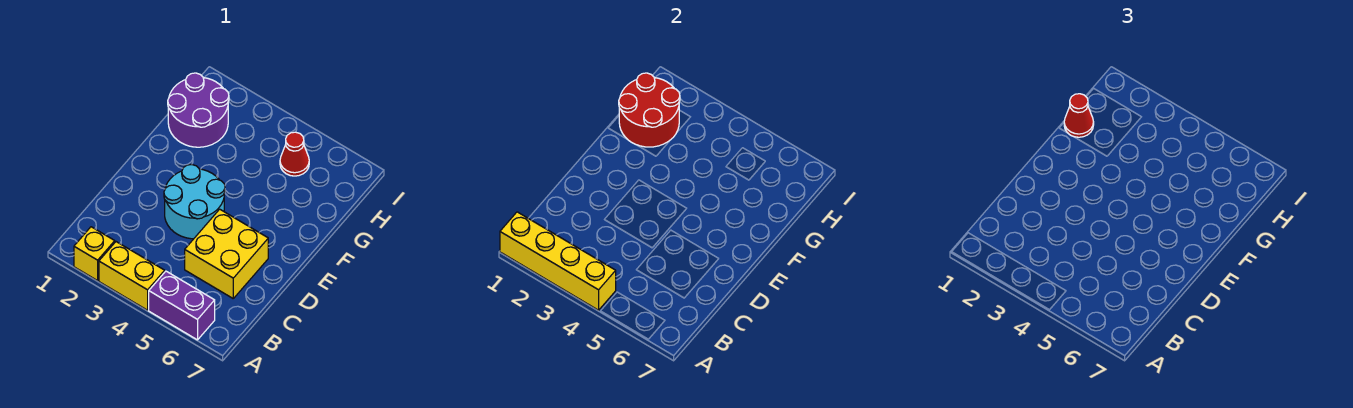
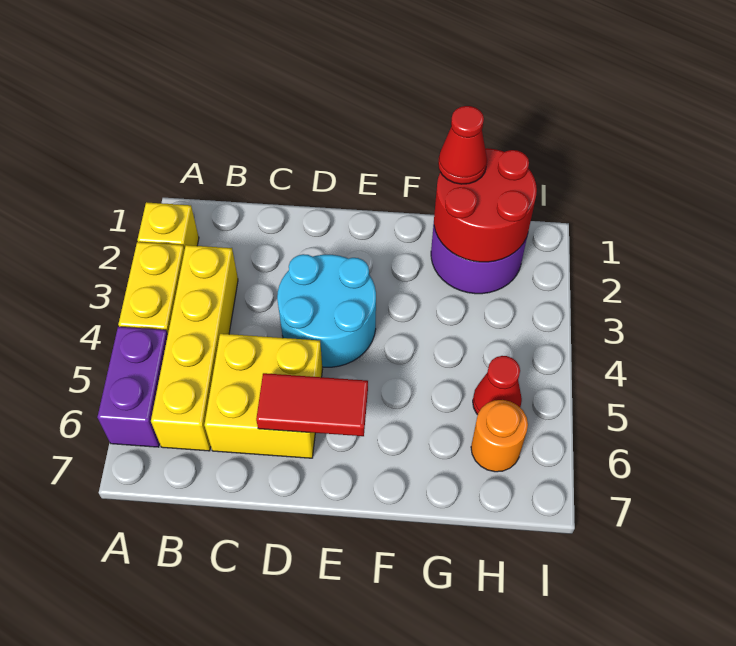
yellow 1x4 brick [500,212,616,310] -> yellow 1x4 brick moved to [151,245,238,451]
none -> red 1x2 tile [256,373,368,436]
none -> orange 1x1 round brick [471,400,528,472]

